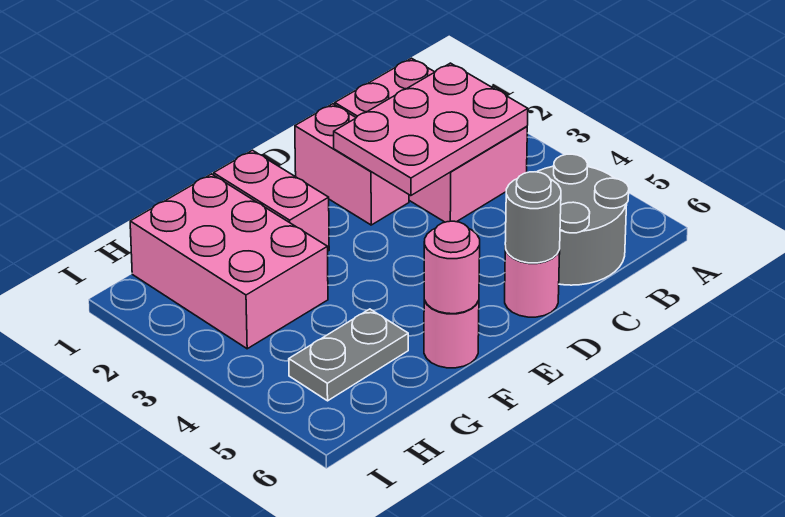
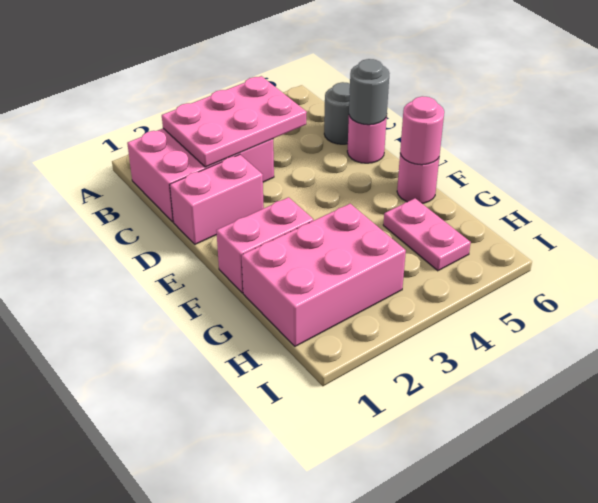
pink 2x3 plate [334,63,528,196] -> pink 2x3 plate turned to [162,76,307,167]
grey 2x2 round brick [537,154,629,285] -> grey 1x1 round brick [324,82,350,144]
grey 1x2 plate [289,309,408,401] -> pink 1x2 plate [383,198,471,271]

